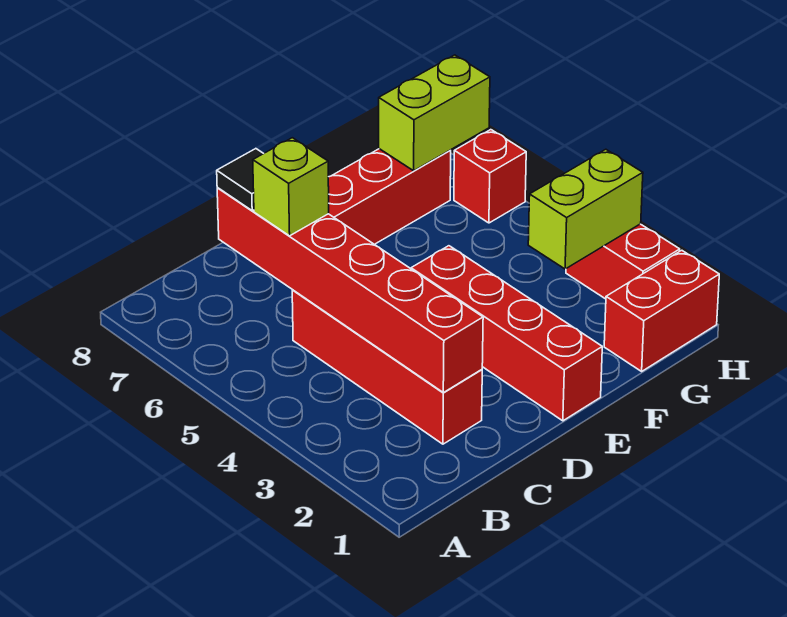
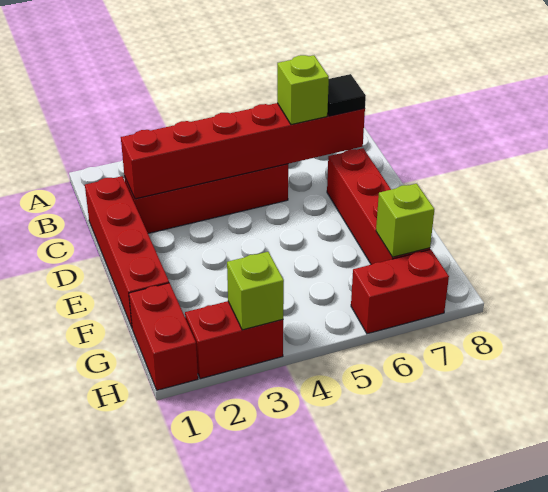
red 1x4 brick [411,246,602,421] -> red 1x4 brick turned to [85,176,169,327]
lime 1x2 brick [528,149,643,269] -> lime 1x1 brick [227,252,284,330]
lime 1x2 brick [379,55,490,171] -> lime 1x1 brick [376,184,434,257]
red 1x1 brick [454,130,526,223] -> red 1x2 brick [351,250,449,334]

